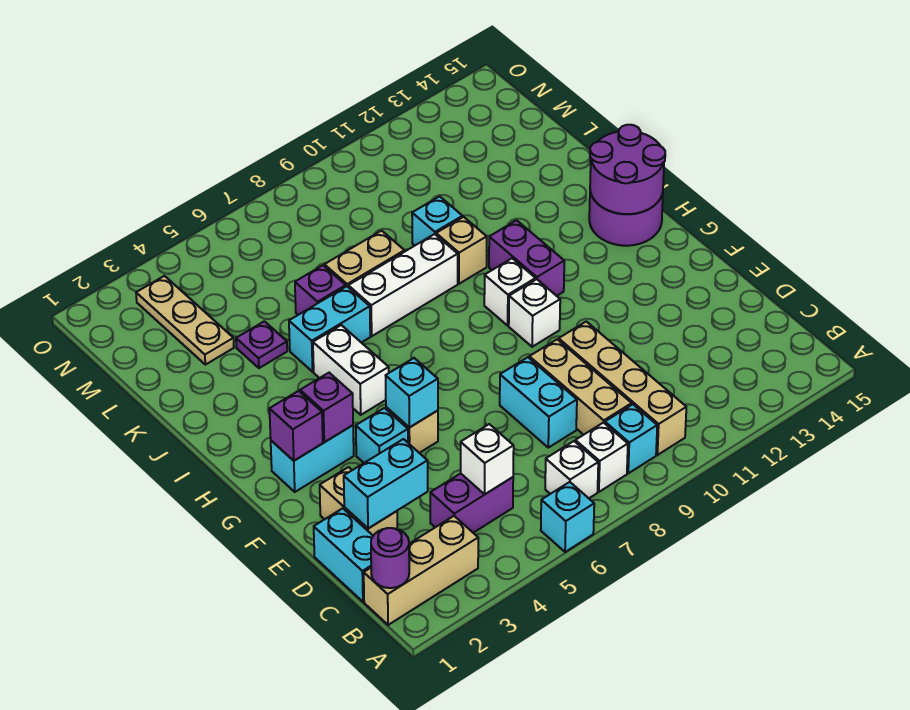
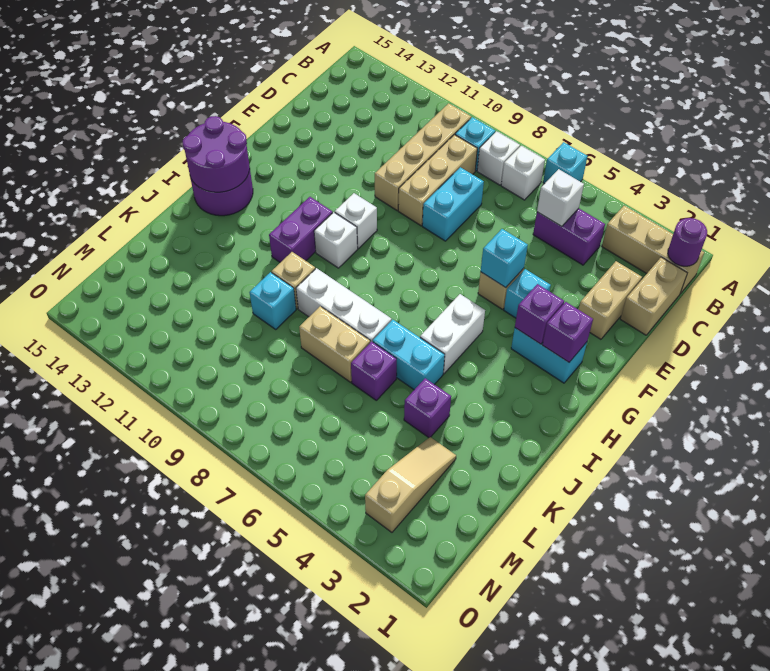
cyan 1x2 brick [314,508,373,602] -> tan 1x2 brick [620,257,687,335]
cyan 1x2 brick [344,439,428,529] -> none
purple 1x1 plate [236,321,287,368] -> purple 1x1 brick [404,378,451,438]
tan 1x3 plate [136,276,234,365] -> tan 1x3 slope [365,437,456,532]

